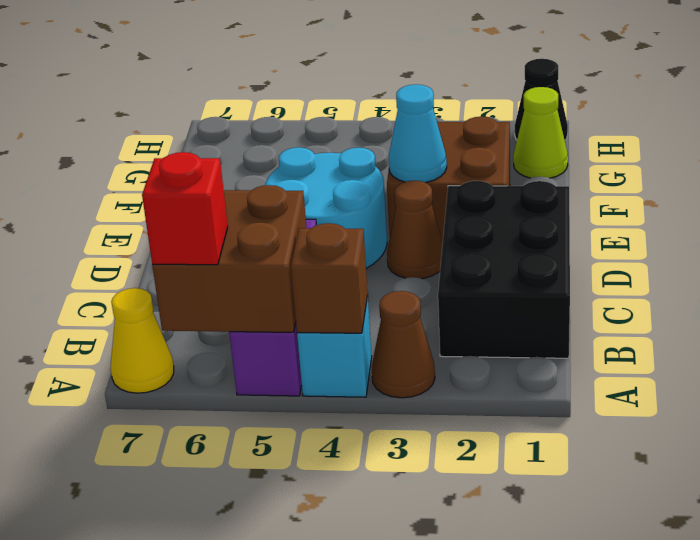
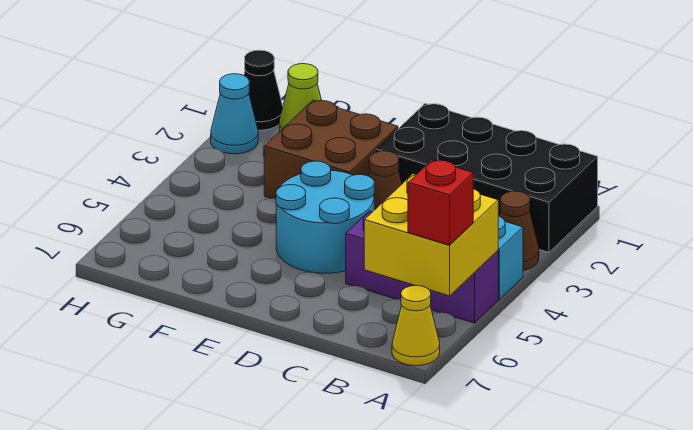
brown 1x1 brick [291,223,368,333] -> none
brown 2x2 brick [152,185,306,332] -> yellow 2x2 brick [364,174,498,296]
black 2x3 brick [438,181,570,358] -> black 2x4 brick [377,103,598,252]
cyan 1x1 cone [389,84,447,183] -> cyan 1x1 cone moved to [211,74,258,154]

